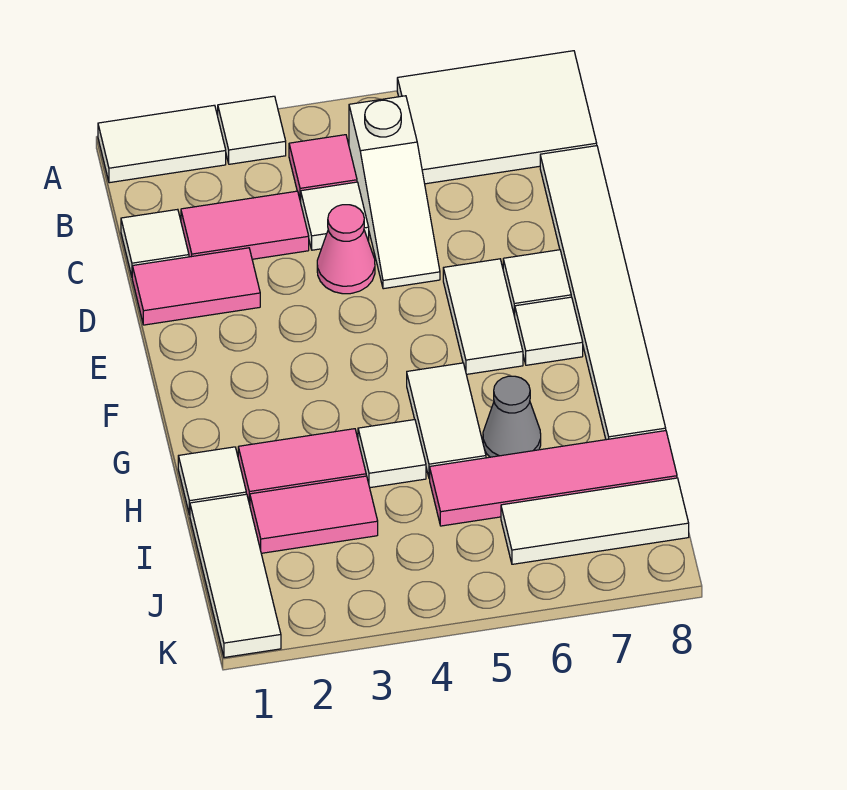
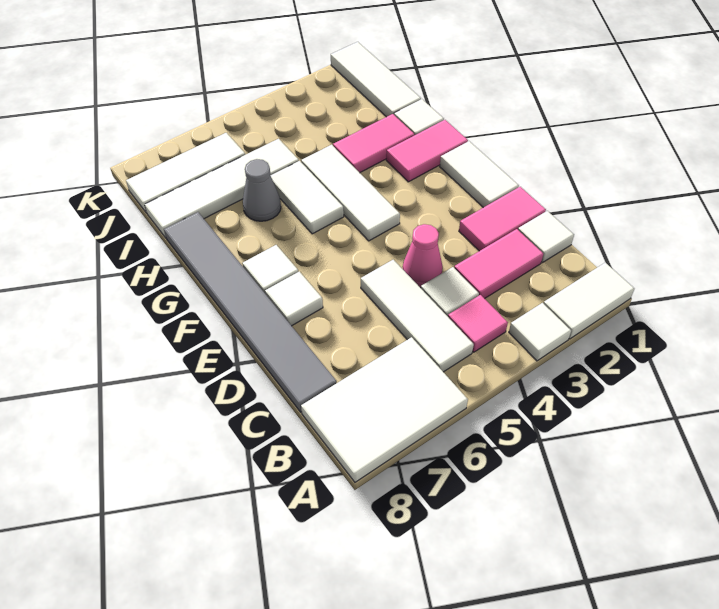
white 1x3 slope [349,96,440,289] -> white 1x3 tile [361,260,474,372]
white 1x6 tile [540,146,666,440] -> grey 1x6 tile [164,212,337,412]
white 1x2 tile [443,259,523,374] -> white 1x2 tile moved to [440,141,519,208]
white 1x1 tile [358,420,426,488] -> white 1x3 tile [301,145,400,241]
pink 1x2 tile [250,476,378,553] -> pink 1x2 tile moved to [386,120,468,182]
pink 1x4 tile [430,431,677,526] -> white 1x4 tile [145,139,299,238]

